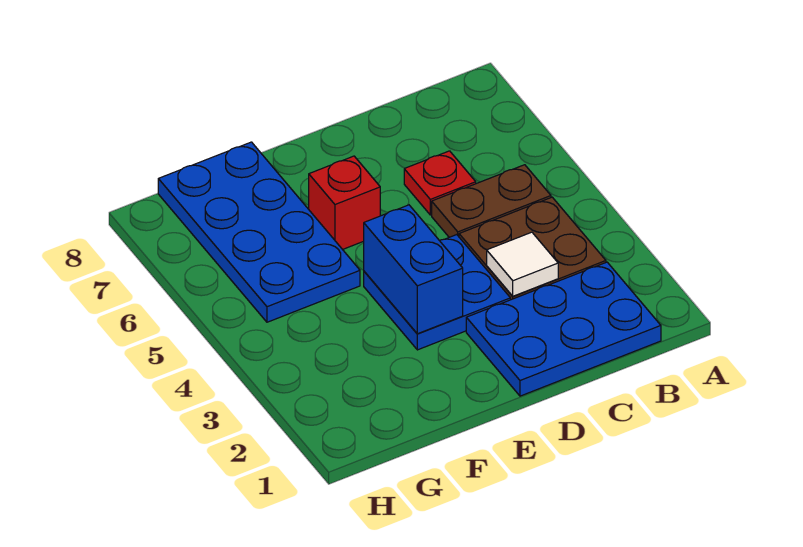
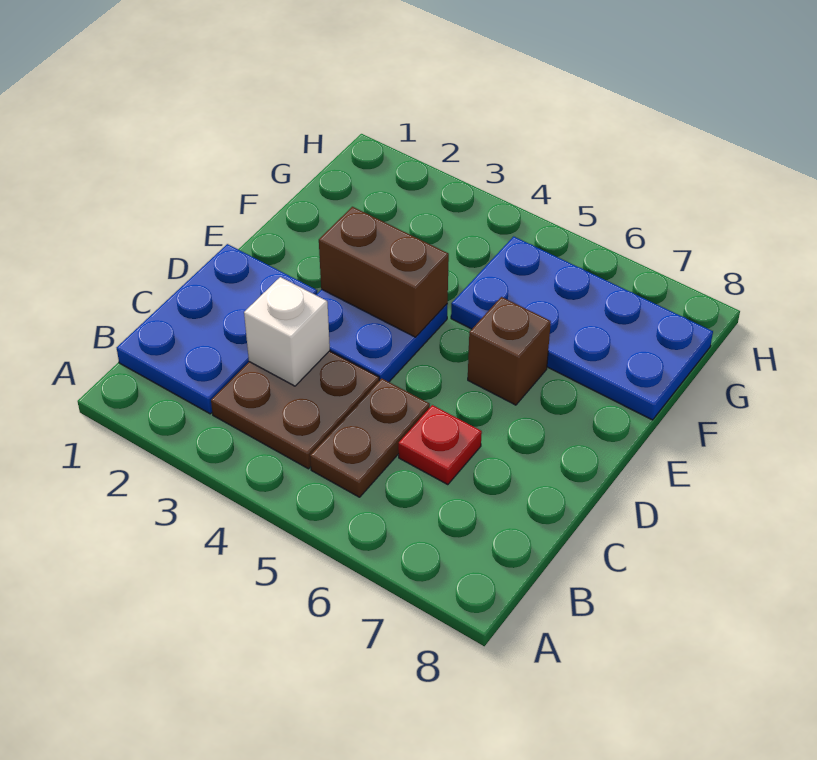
white 1x1 tile [487,232,558,296] -> white 1x1 brick [244,277,330,386]
blue 1x2 brick [364,205,463,334] -> brown 1x2 brick [319,207,449,337]
red 1x1 brick [309,156,380,250] -> brown 1x1 brick [468,297,551,405]

